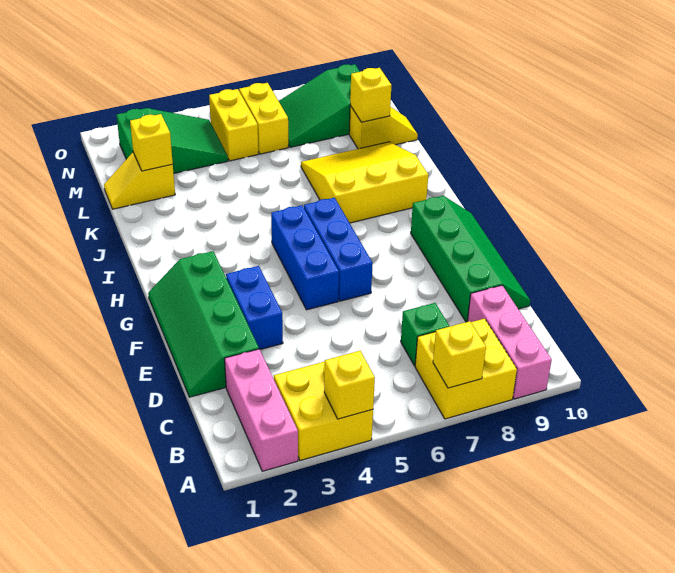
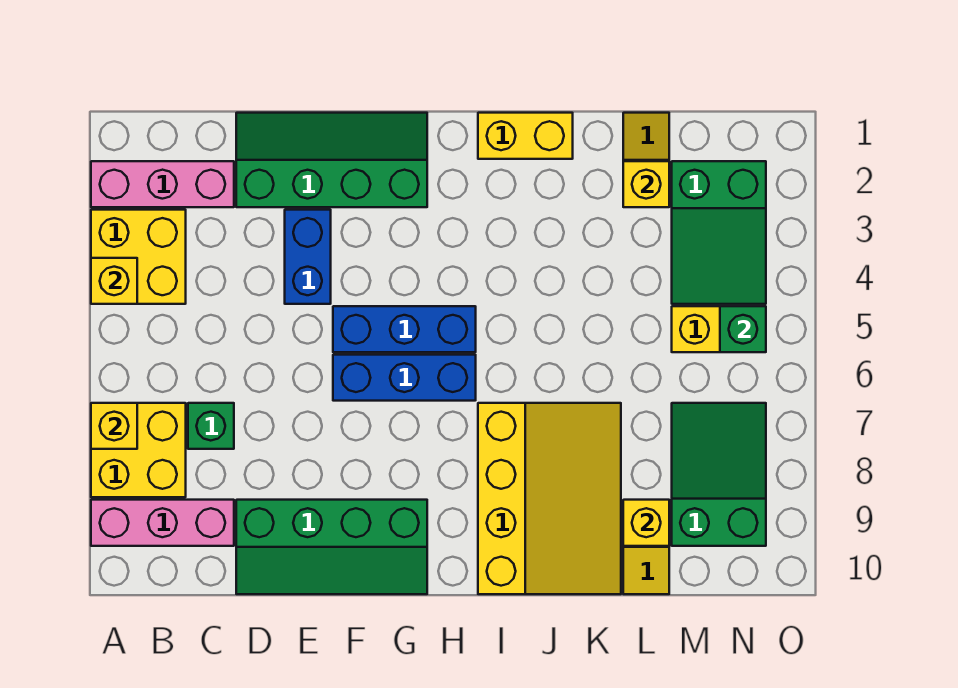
blue 1x2 brick [226,266,283,349] -> blue 1x2 brick turned to [285,210,331,304]
yellow 3x3 slope [301,142,428,223] -> yellow 3x4 slope [478,403,621,594]
yellow 1x2 brick [239,83,288,154] -> yellow 1x2 brick moved to [478,113,573,159]
none -> green 1x1 brick [720,306,766,352]

